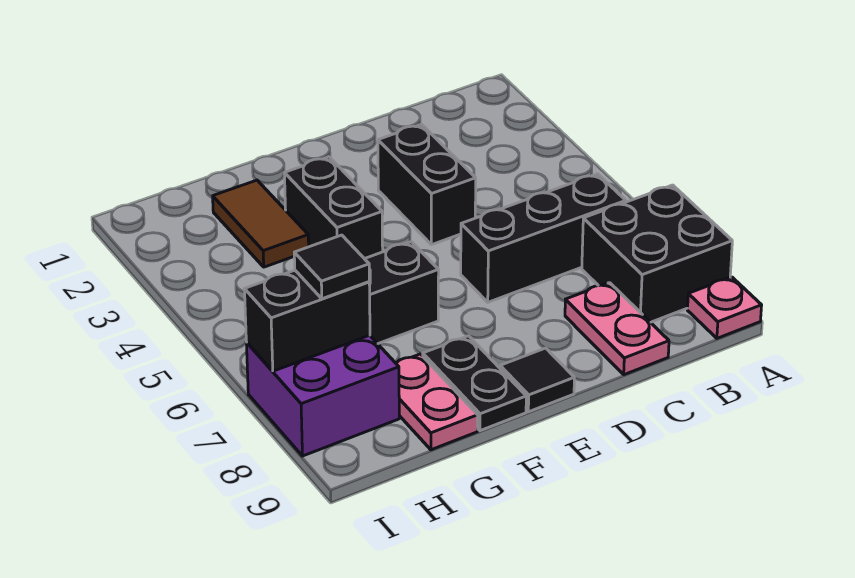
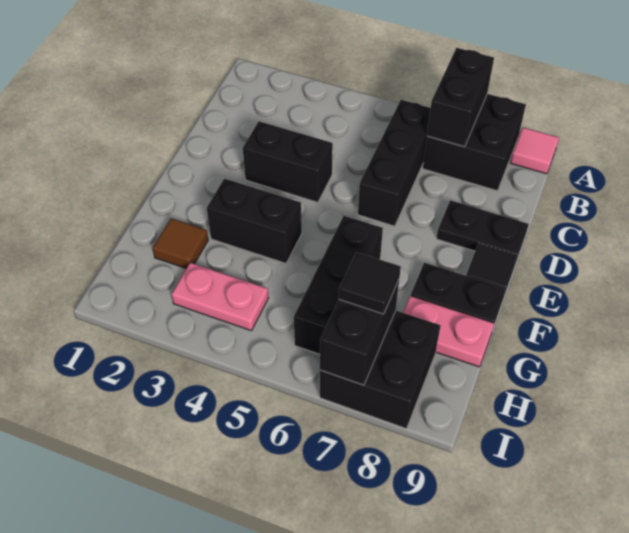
none -> black 1x2 brick [427,48,494,147]
pink 1x1 plate [687,277,762,338] -> pink 1x1 tile [511,128,559,174]
pink 1x2 plate [565,283,669,375] -> pink 1x2 plate moved to [171,263,268,331]
none -> black 1x2 plate [436,200,529,258]
brown 1x2 tile [213,180,309,267] -> brown 1x1 tile [152,219,208,269]
purple 2x2 brick [246,335,399,456] -> black 2x2 brick [320,311,441,429]

